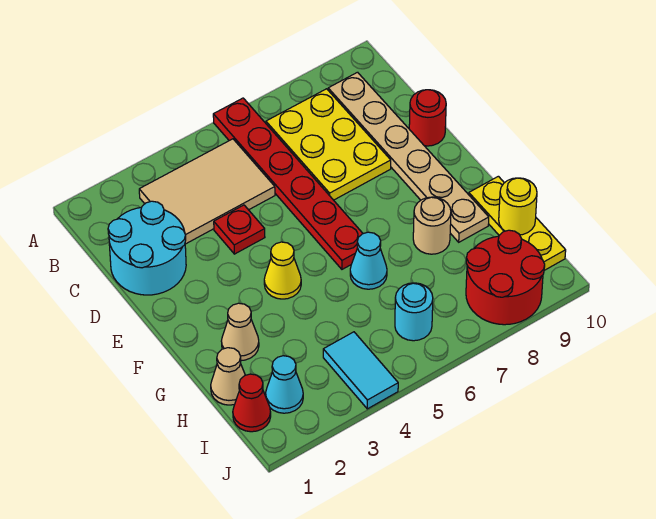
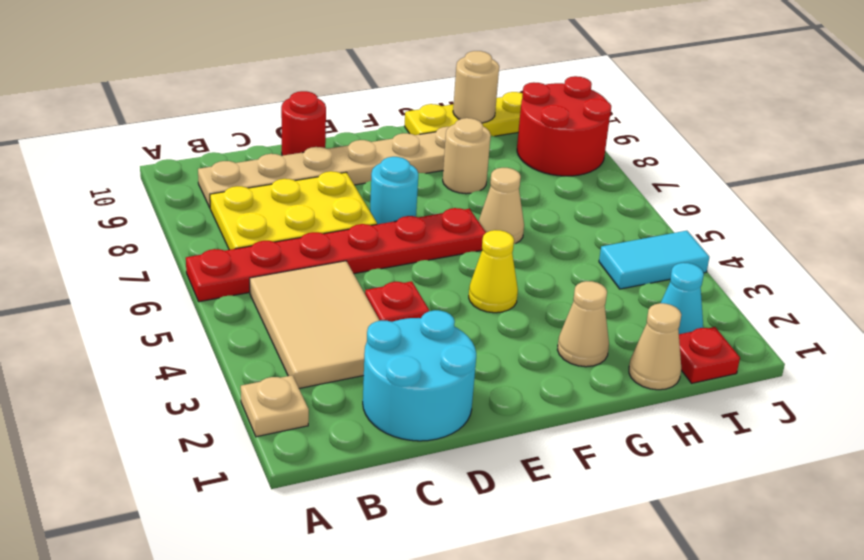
none -> tan 1x1 plate [241,375,309,437]
cyan 1x1 cone [350,232,387,289] -> tan 1x1 cone [479,168,524,244]
yellow 1x1 round brick [499,178,537,235] -> tan 1x1 round brick [453,51,499,123]
red 1x1 cone [233,374,271,432] -> red 1x1 plate [679,327,740,383]
cyan 1x1 round brick [395,283,433,341] -> cyan 1x1 round brick moved to [370,157,418,224]

